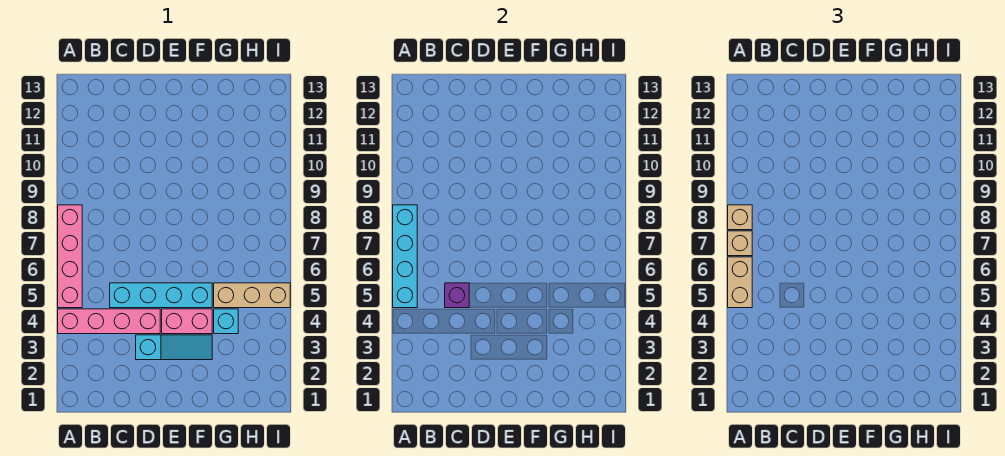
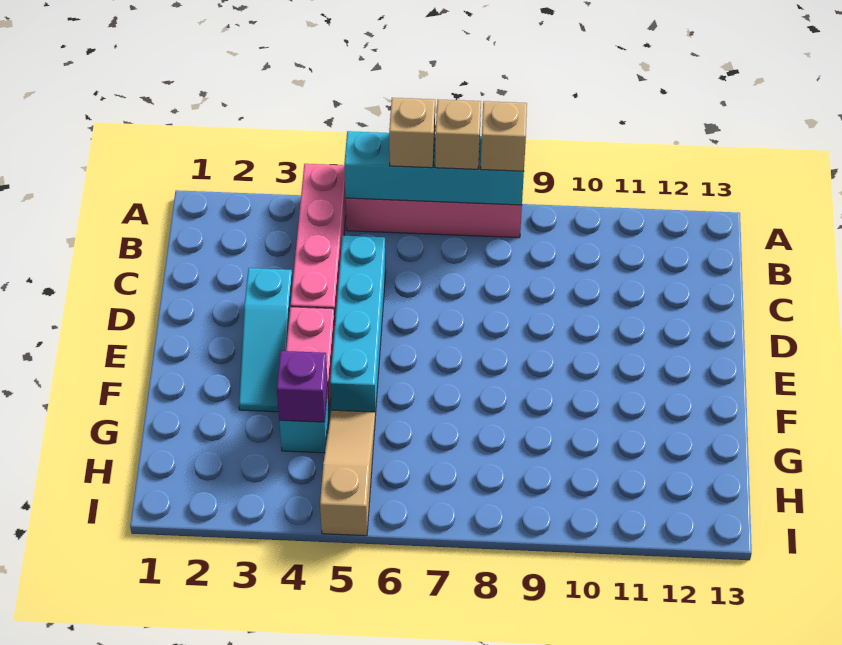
tan 1x2 brick [728,257,752,308] -> tan 1x1 brick [389,98,435,168]
purple 1x1 brick [445,283,469,308] -> purple 1x1 brick moved to [277,351,328,422]
tan 1x3 brick [214,283,290,308] -> tan 1x3 slope [320,410,375,536]

